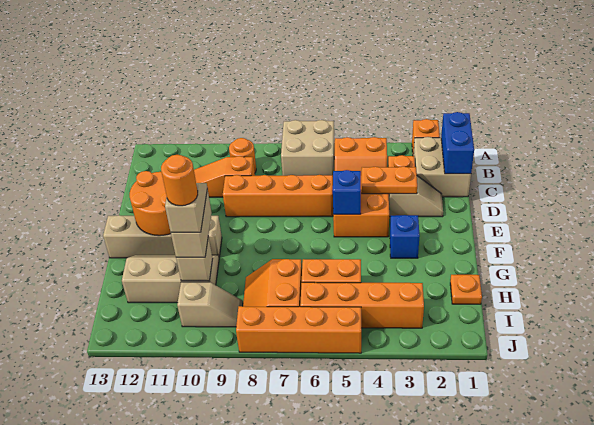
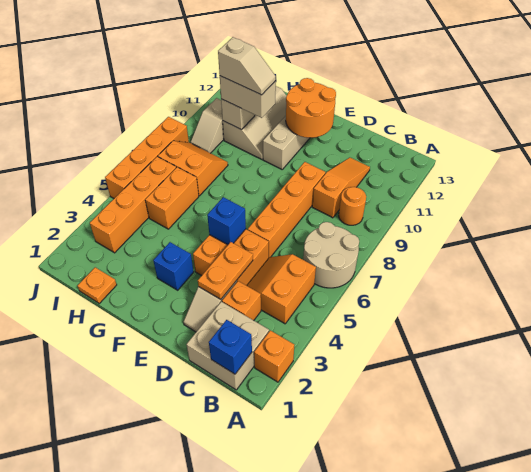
tan 2x2 brick [281,120,334,176] -> tan 2x2 round brick [303,222,359,288]
blue 1x2 brick [441,112,474,174] -> blue 1x1 brick [209,320,252,374]
orange 1x1 round brick [161,155,198,206] -> none

